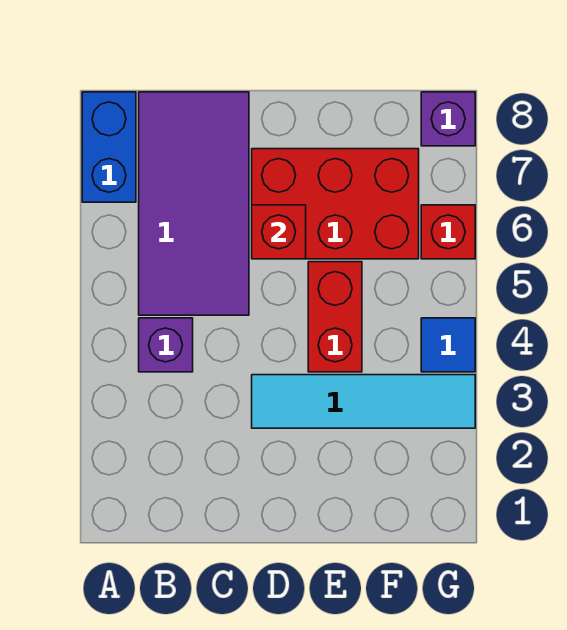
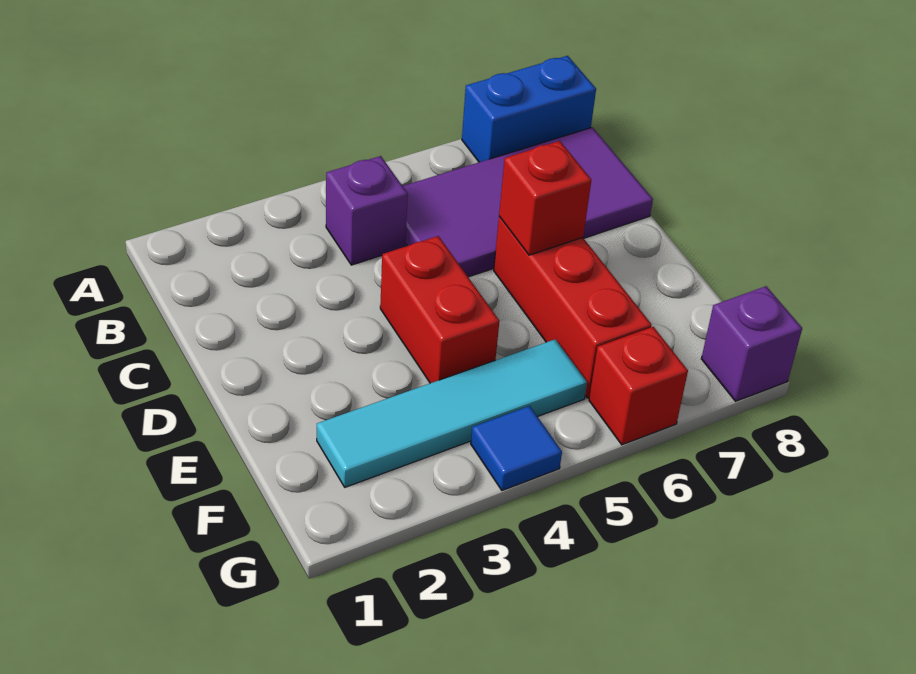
cyan 1x4 tile [252,375,475,428] -> cyan 1x4 tile turned to [317,339,587,487]
red 2x3 brick [252,149,419,259] -> red 1x3 brick [494,217,651,398]
red 1x2 brick [308,262,362,372] -> red 1x2 brick turned to [380,236,499,383]

